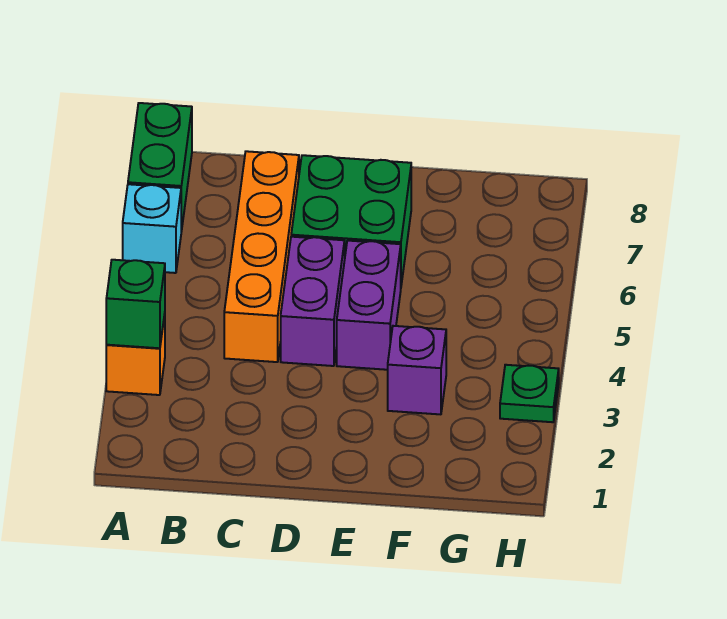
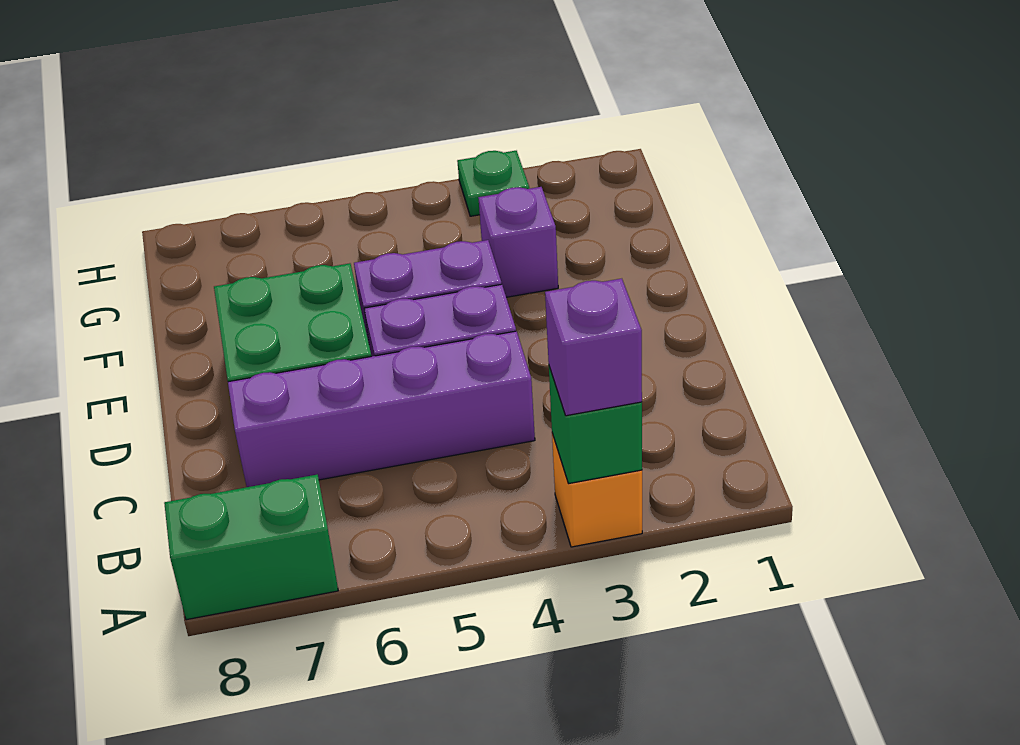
none -> purple 1x1 brick [545,279,642,416]
cyan 1x1 brick [123,184,181,273] -> none
orange 1x4 brick [224,151,299,362] -> purple 1x4 brick [228,331,535,487]

